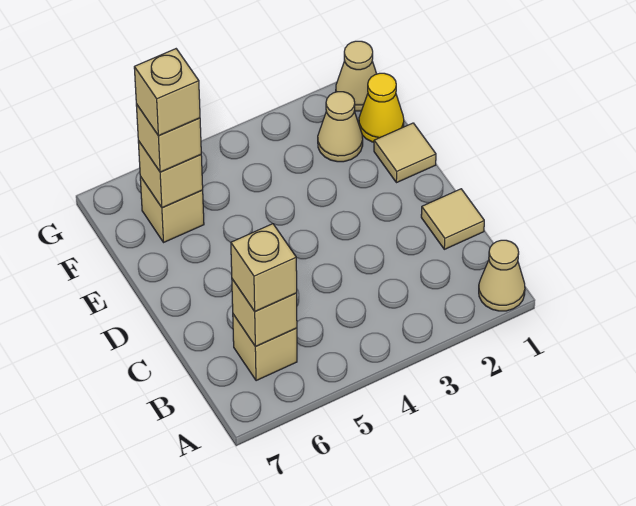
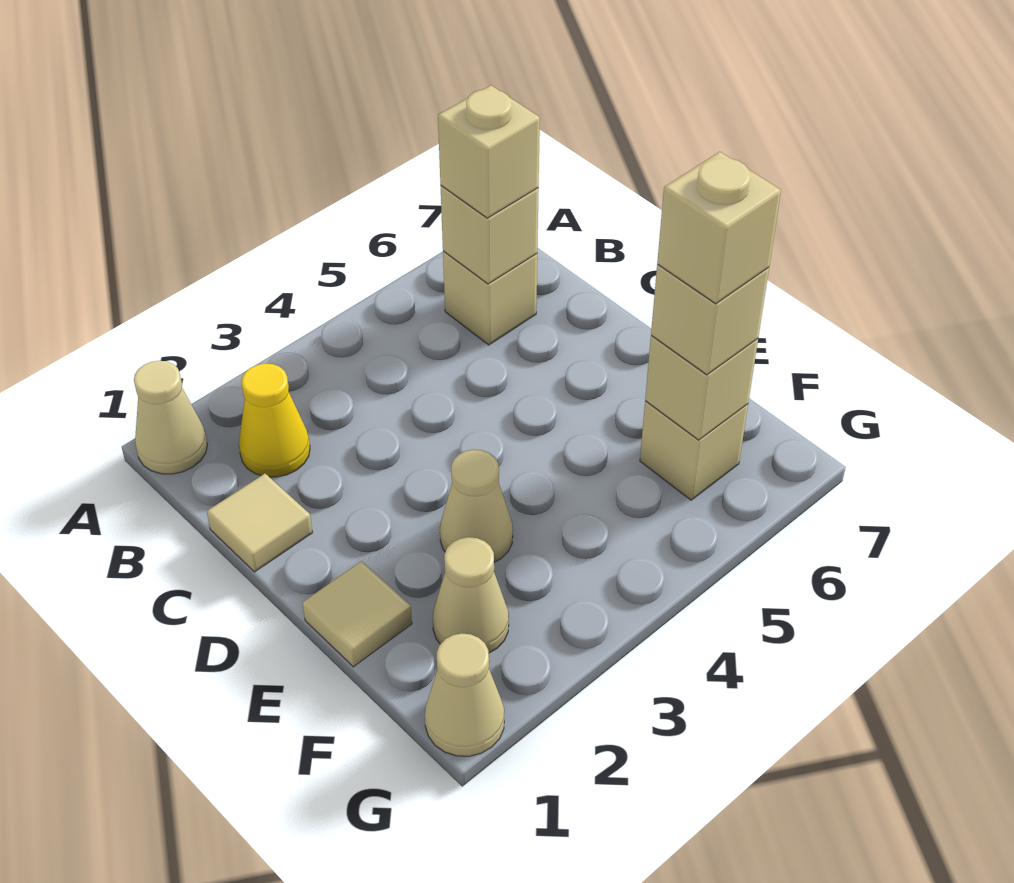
none -> tan 1x1 cone [440,450,513,562]
yellow 1x1 cone [359,73,404,142] -> yellow 1x1 cone moved to [239,363,310,477]

